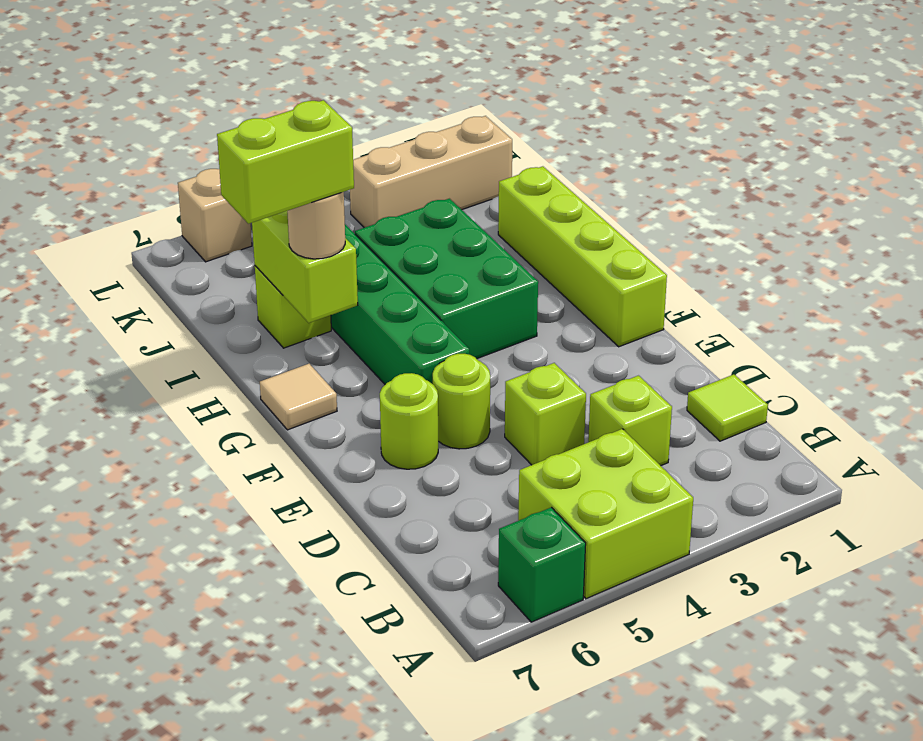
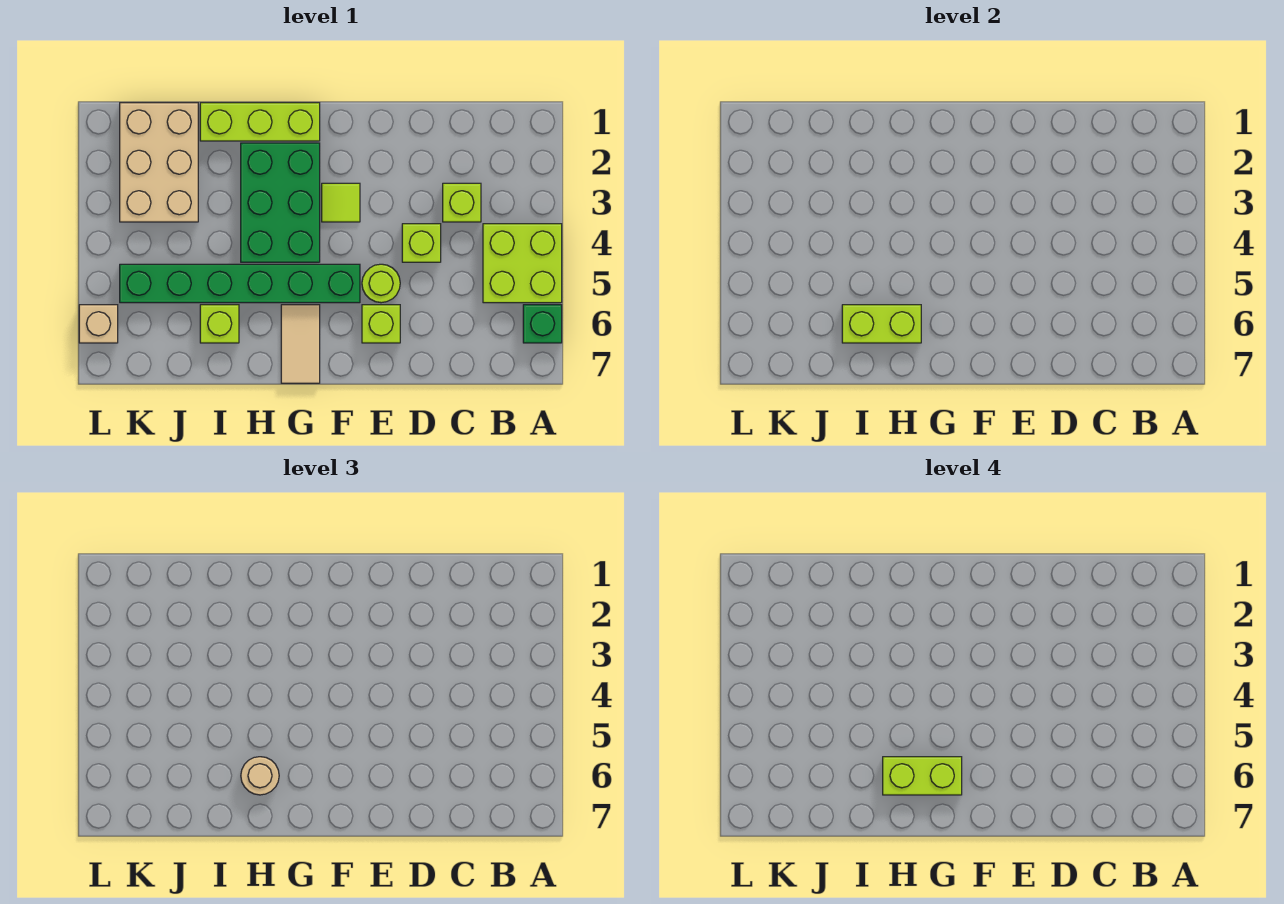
lime 1x1 tile [687,374,768,441] -> lime 1x1 tile moved to [322,183,360,222]
lime 1x1 round brick [380,373,438,469] -> lime 1x1 brick [362,305,400,343]
lime 1x4 brick [498,166,667,347] -> lime 1x3 brick [200,103,320,141]
green 2x3 brick [355,199,538,359] -> green 2x3 brick turned to [241,143,320,262]
tan 1x1 tile [260,364,337,430] -> tan 1x2 tile [281,305,320,383]
lime 1x2 brick [217,100,354,224] -> lime 1x2 brick turned to [883,757,962,795]
tan 1x3 brick [350,116,512,228] -> tan 2x3 brick [120,103,198,222]

